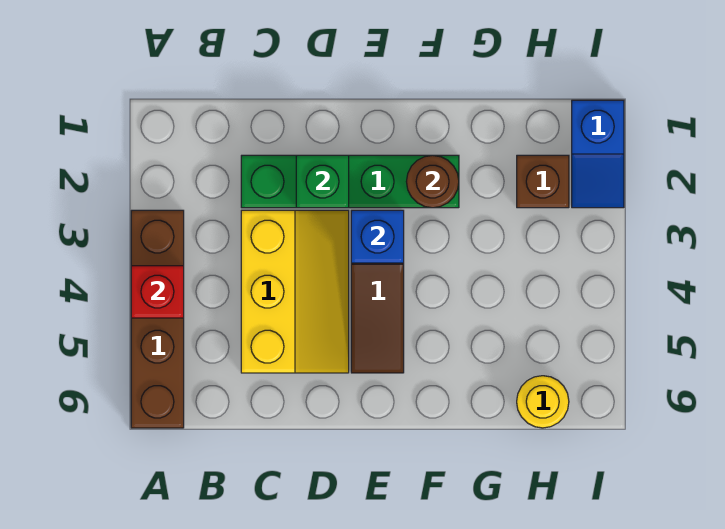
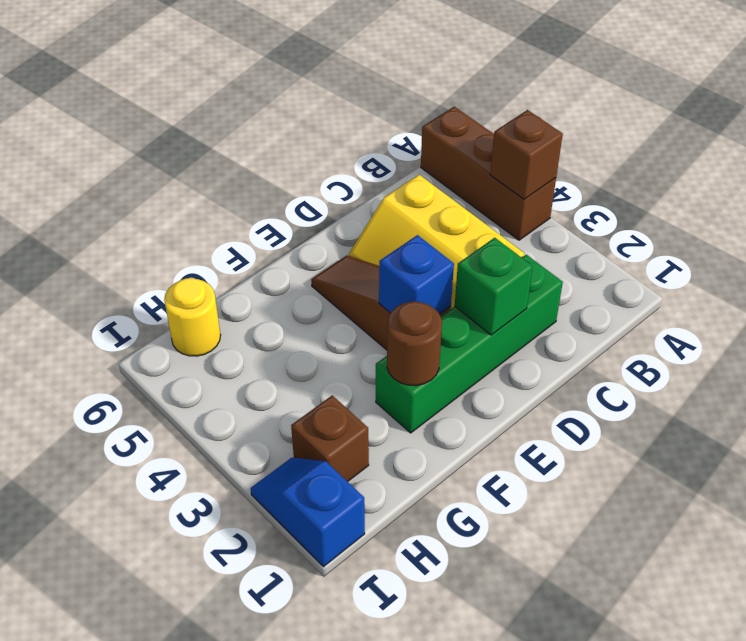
brown 1x4 brick [131,210,184,428] -> brown 1x3 brick [421,107,556,240]
red 1x1 brick [131,266,184,318] -> brown 1x1 brick [490,110,563,199]

